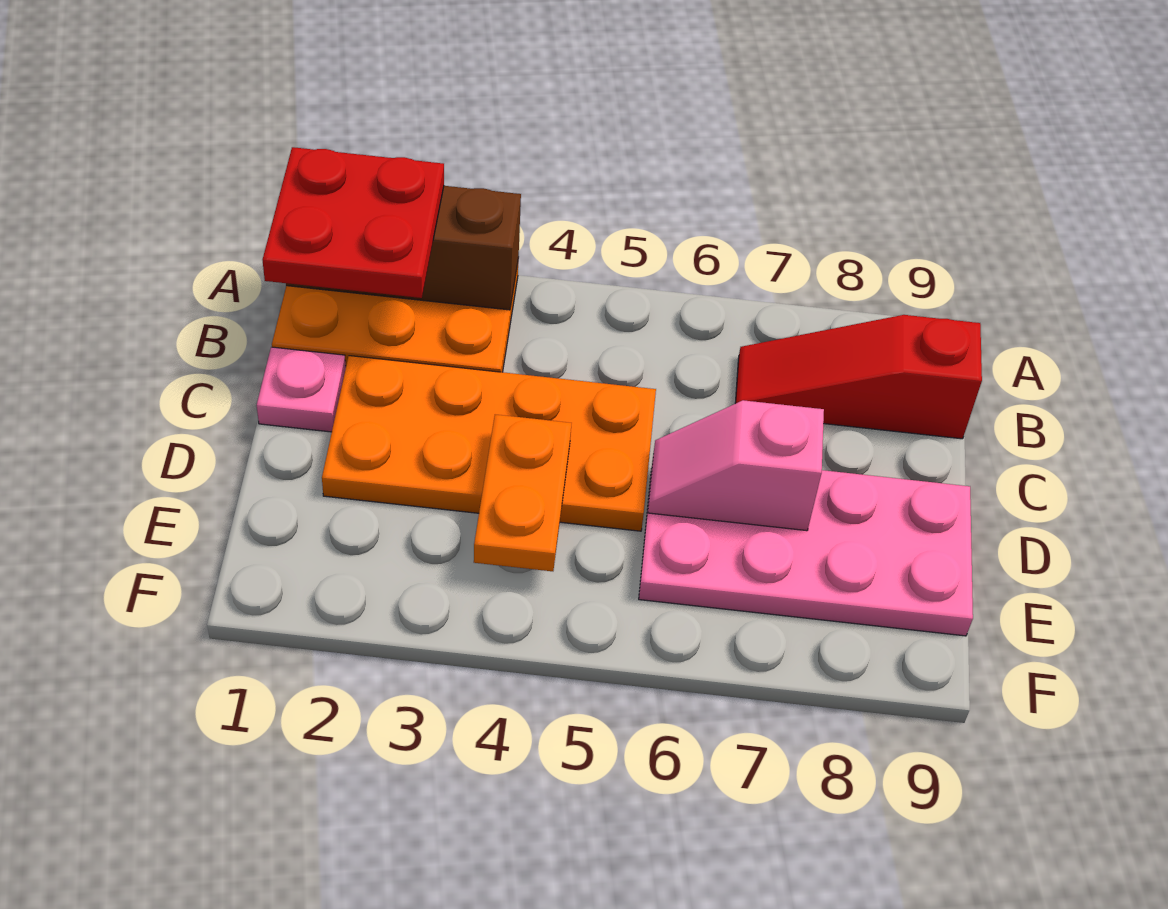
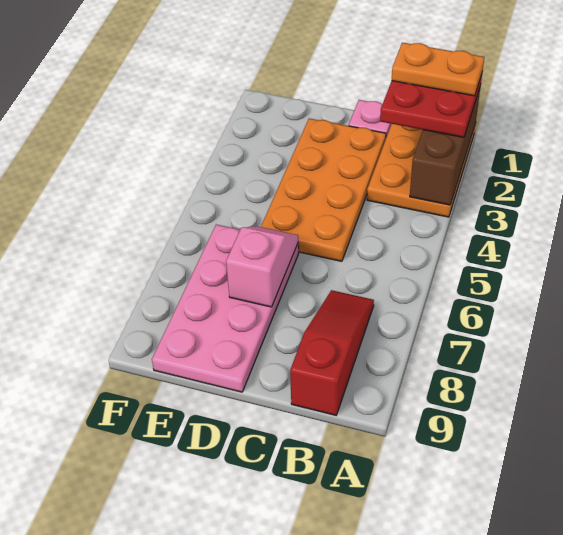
orange 1x2 plate [474,414,572,571] -> orange 1x2 plate moved to [392,43,484,96]

